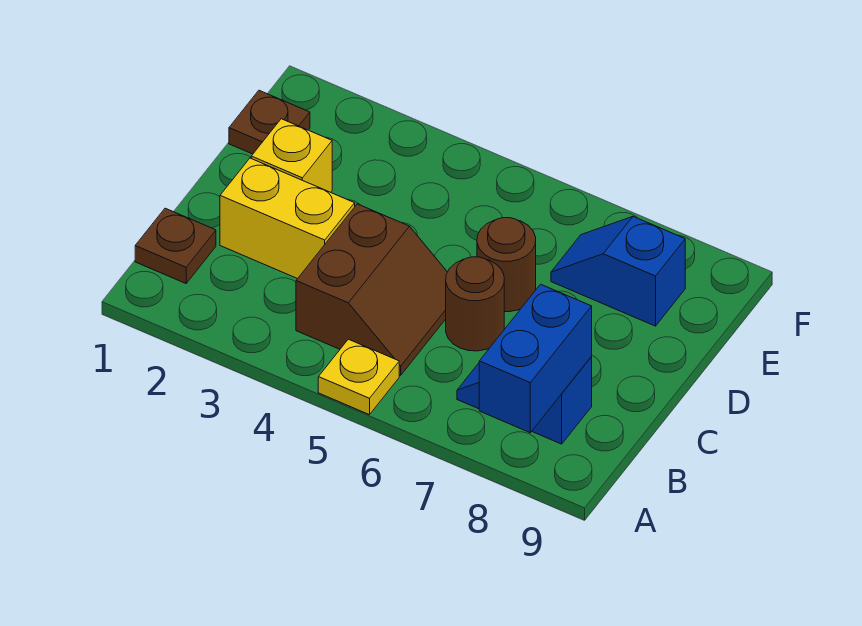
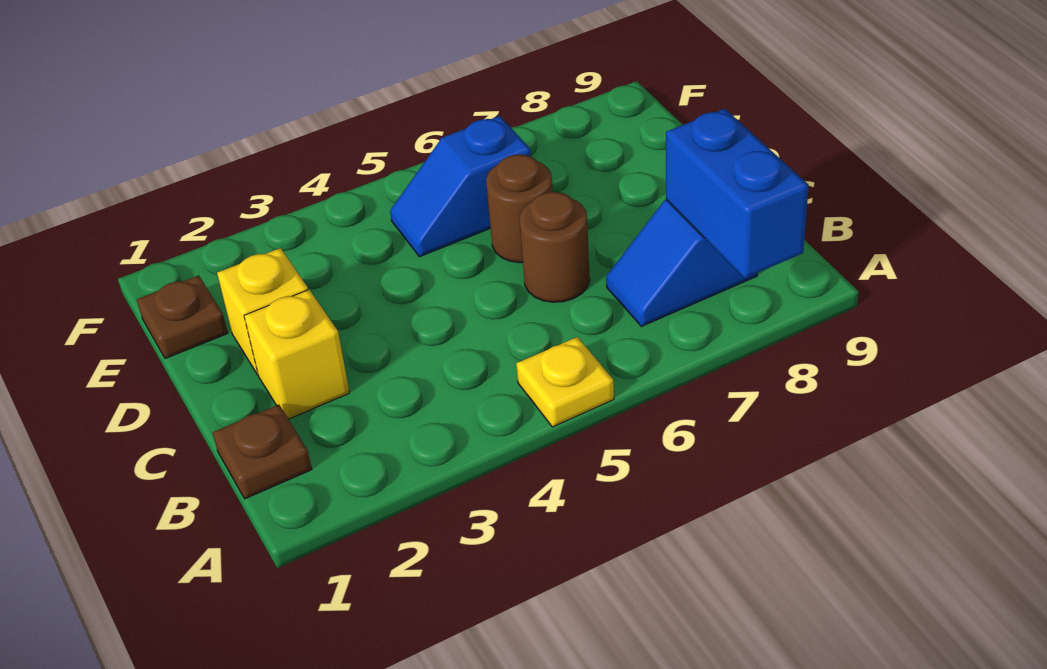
brown 2x2 slope [296,204,447,375] -> none
yellow 1x2 brick [220,158,355,279] -> yellow 1x1 brick [244,289,350,419]
blue 1x2 slope [551,217,685,326] -> blue 1x2 slope moved to [390,116,531,257]

